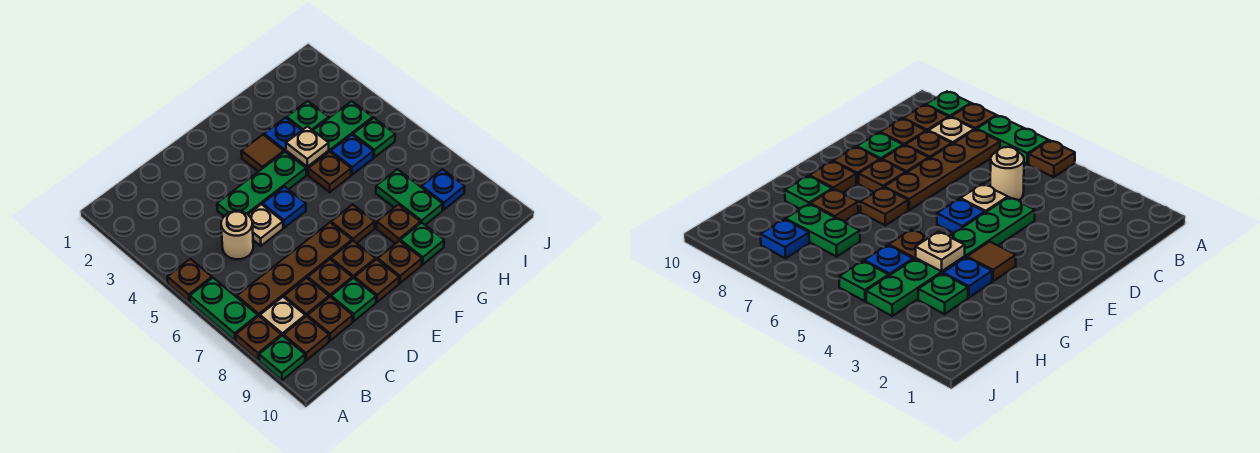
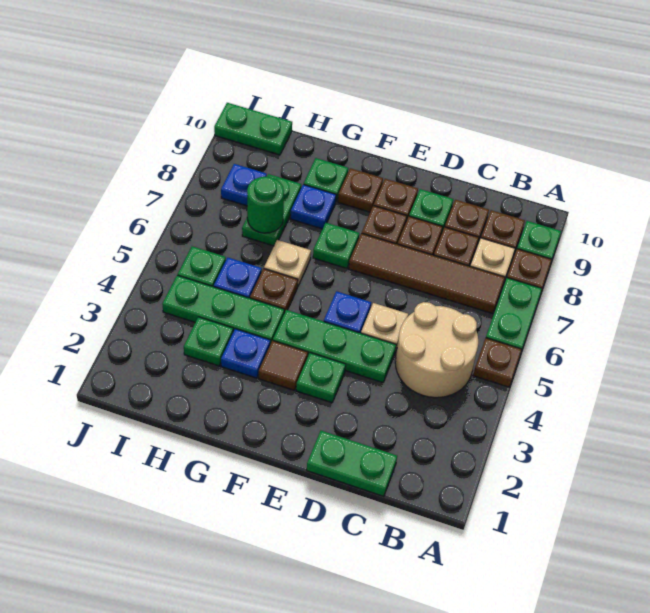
brown 1x4 plate [237,223,352,316] -> brown 1x4 tile [349,233,505,314]
none -> green 1x2 plate [307,431,397,496]
tan 1x1 round brick [221,211,253,259] -> tan 2x2 round brick [395,302,478,398]
none -> green 1x1 plate [296,353,346,403]
brown 1x1 plate [331,204,375,243] -> green 1x1 plate [313,223,359,268]
tan 1x1 plate [286,127,329,167] -> tan 1x1 plate moved to [264,240,311,286]
brown 1x1 plate [377,205,421,244] -> blue 1x1 plate [291,184,336,229]
none -> green 1x1 round brick [247,177,284,233]
none -> green 1x2 plate [214,103,292,155]

